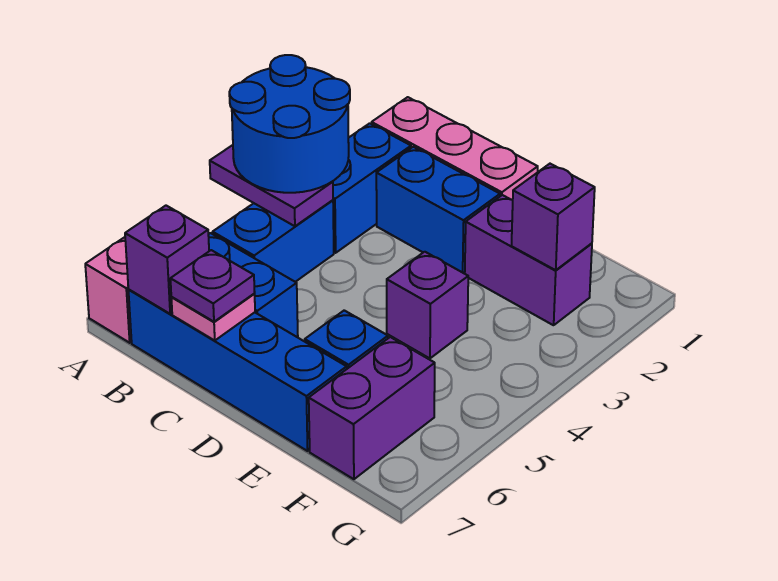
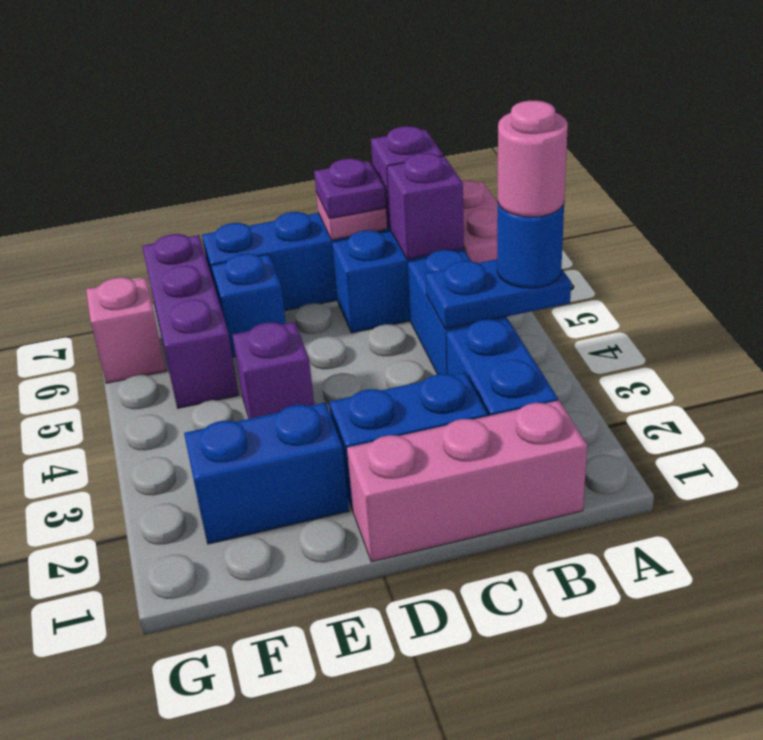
blue 2x2 round brick [229,55,350,193] -> blue 1x1 round brick [497,204,564,288]
purple 1x2 plate [210,145,333,226] -> blue 1x2 plate [425,259,571,329]
none -> pink 1x1 round brick [498,101,568,217]
purple 1x2 brick [464,195,592,325] -> blue 1x2 brick [184,402,349,544]
purple 1x1 brick [512,164,595,270] -> purple 1x1 brick moved to [387,153,464,260]
purple 1x2 brick [309,337,435,479] -> purple 1x3 brick [142,234,239,408]
none -> pink 1x1 brick [86,277,166,383]

